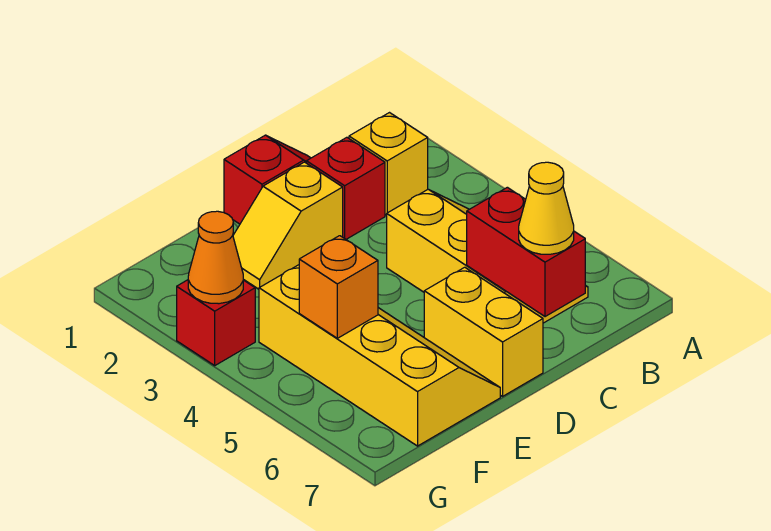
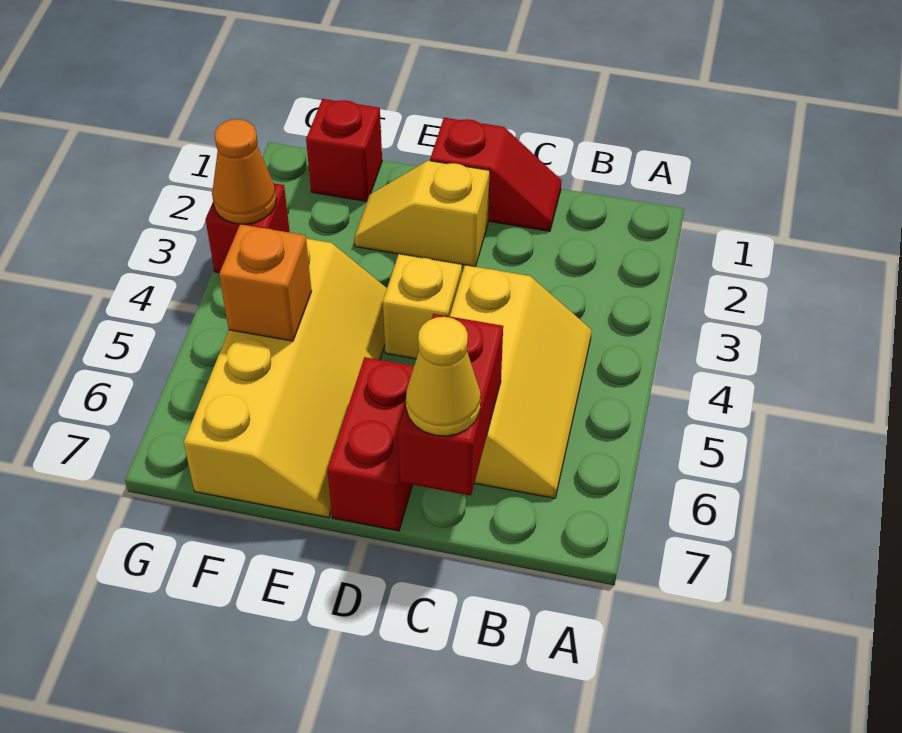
yellow 1x1 brick [349,113,428,215] -> yellow 1x1 brick moved to [383,254,462,359]
red 1x1 brick [307,137,385,239] -> red 1x1 brick moved to [306,99,382,201]
yellow 1x2 brick [424,267,543,396] -> red 1x2 brick [327,357,414,531]

